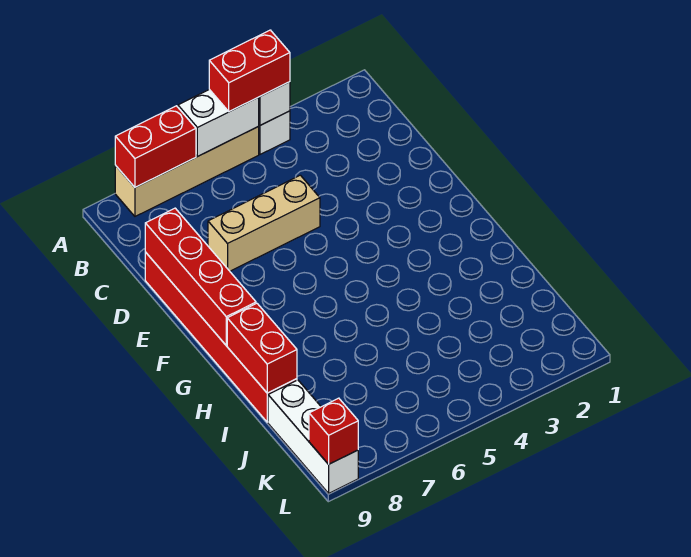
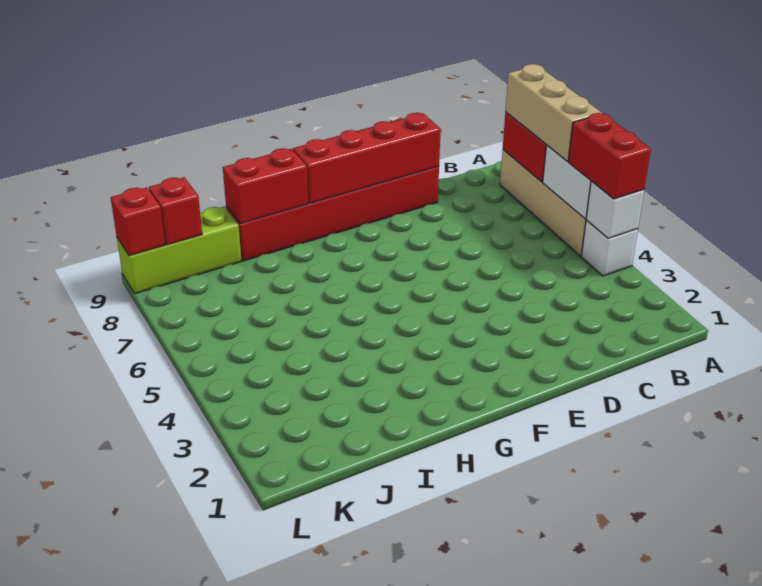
tan 1x3 brick [208,175,320,271] -> tan 1x3 brick moved to [505,64,602,161]
white 1x3 brick [268,380,358,493] -> lime 1x3 brick [117,207,241,294]
none -> red 1x1 brick [149,178,202,245]

